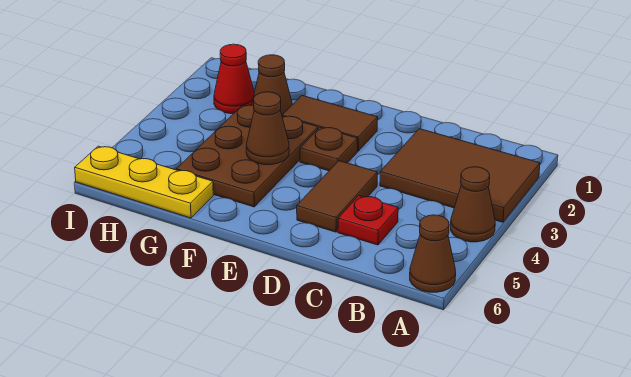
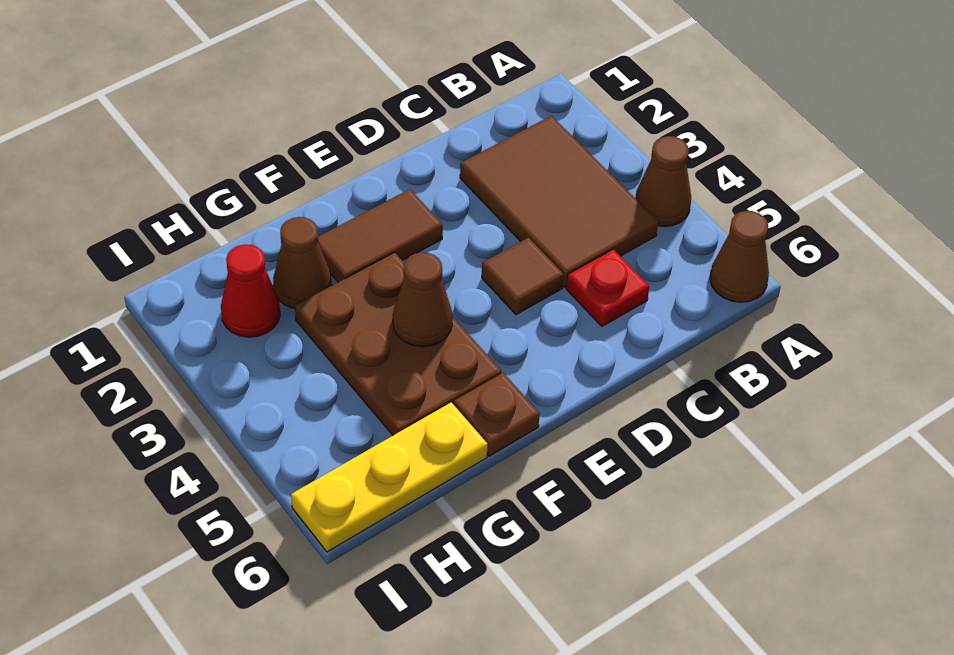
brown 2x3 tile [380,129,540,222] -> brown 2x3 tile turned to [460,116,658,287]
brown 1x2 tile [297,161,377,232] -> brown 1x1 tile [482,238,563,314]
brown 1x1 plate [300,127,358,171] -> brown 1x1 plate moved to [454,373,540,456]

